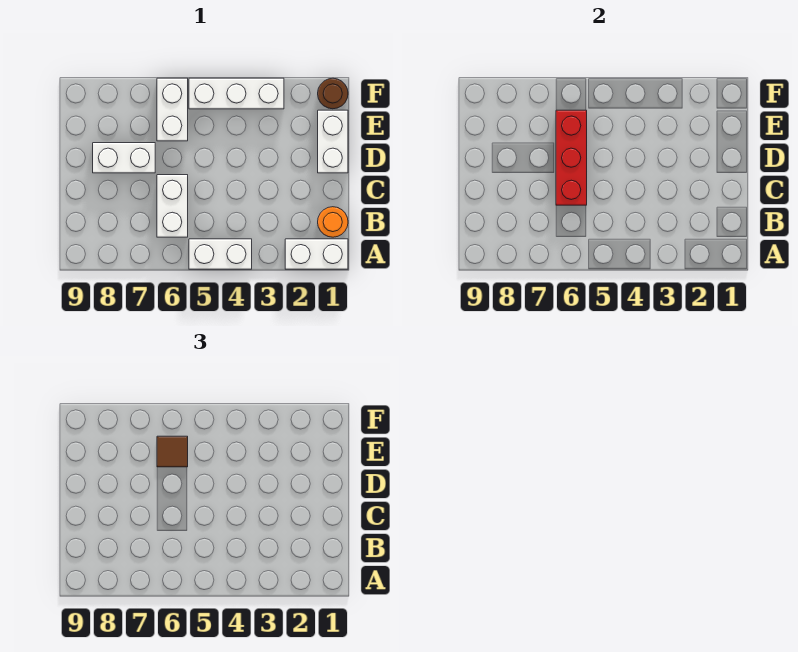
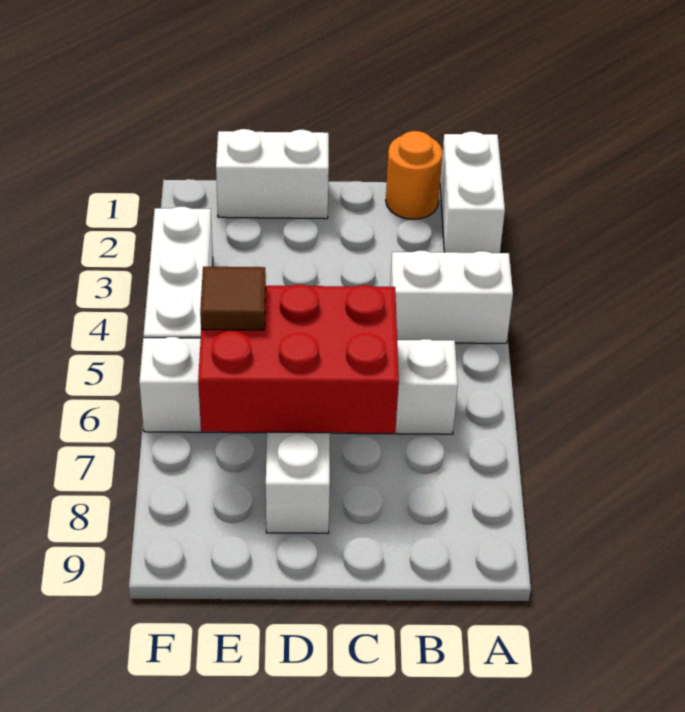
white 1x2 brick [189,239,252,269] -> white 1x2 brick turned to [390,251,513,343]
red 1x3 brick [556,110,587,205] -> red 2x3 brick [198,285,399,433]
brown 1x1 round brick [318,78,348,109] -> none

